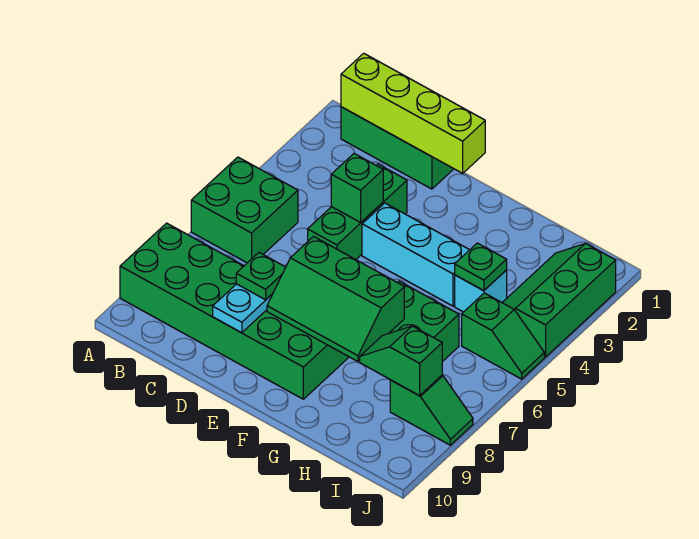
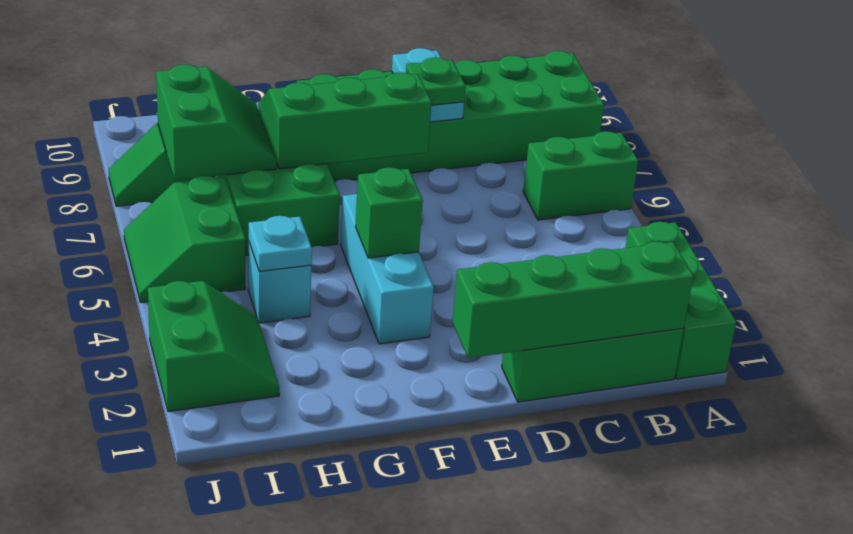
green 2x2 brick [191,157,298,263] -> green 1x2 brick [523,131,638,220]
lime 1x4 brick [341,53,485,173] -> green 1x4 brick [453,242,693,358]
green 1x3 brick [308,164,407,260] -> green 1x3 brick moved to [625,222,736,379]
green 1x1 brick [331,153,383,222] -> green 1x1 brick moved to [356,167,423,258]
cyan 1x3 brick [362,203,469,306] -> cyan 1x3 brick turned to [341,194,434,344]
green 1x1 plate [455,243,507,291] -> cyan 1x1 plate [249,216,312,272]
green 1x2 slope [360,326,442,396] -> green 2x2 slope [156,65,277,180]
green 2x3 slope [502,244,616,357] -> green 2x2 slope [148,281,279,412]
green 1x2 slope [462,293,544,379] -> green 2x2 slope [124,176,245,302]

